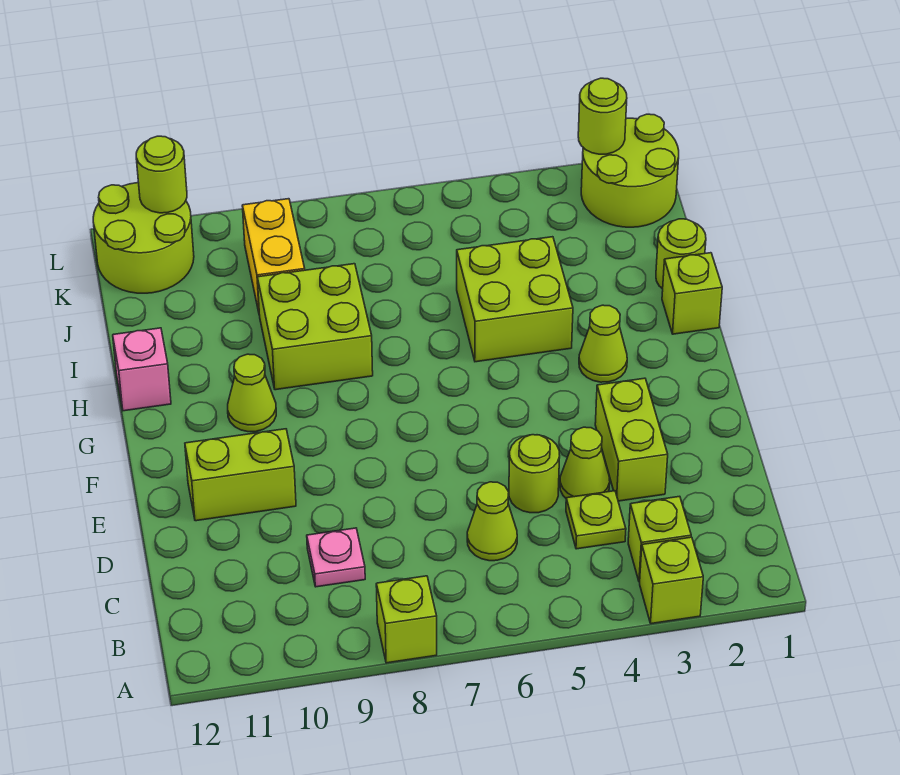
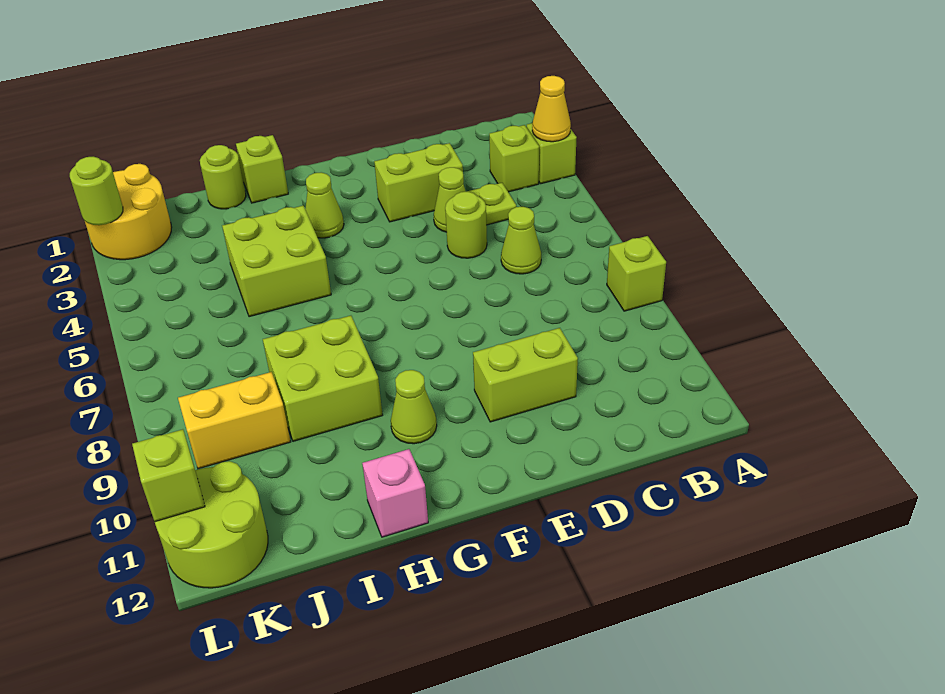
none -> yellow 1x1 cone [532,76,571,142]
pink 1x1 plate [307,528,365,587] -> none
lime 1x2 brick [185,429,296,521] -> lime 1x2 brick turned to [473,328,578,422]
lime 2x2 round brick [581,114,679,227] -> yellow 2x2 round brick [85,164,172,260]
lime 1x1 round brick [136,136,187,213] -> lime 1x1 brick [132,429,205,522]

